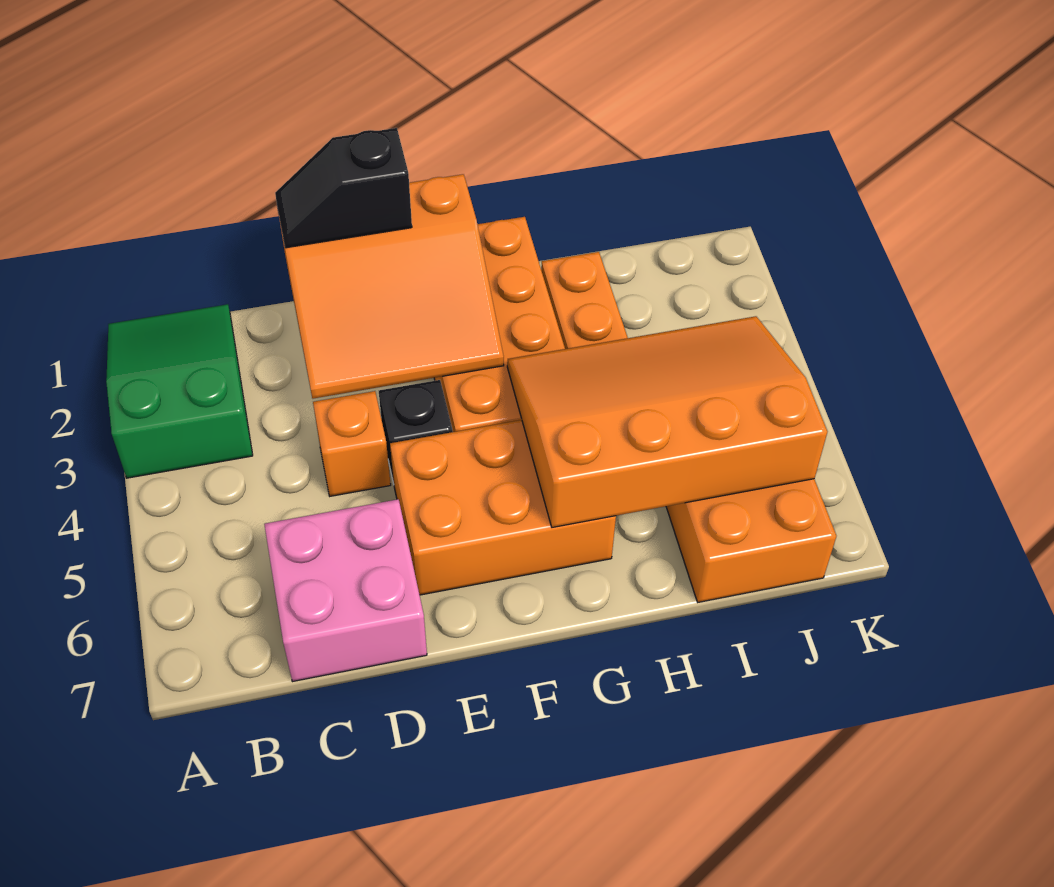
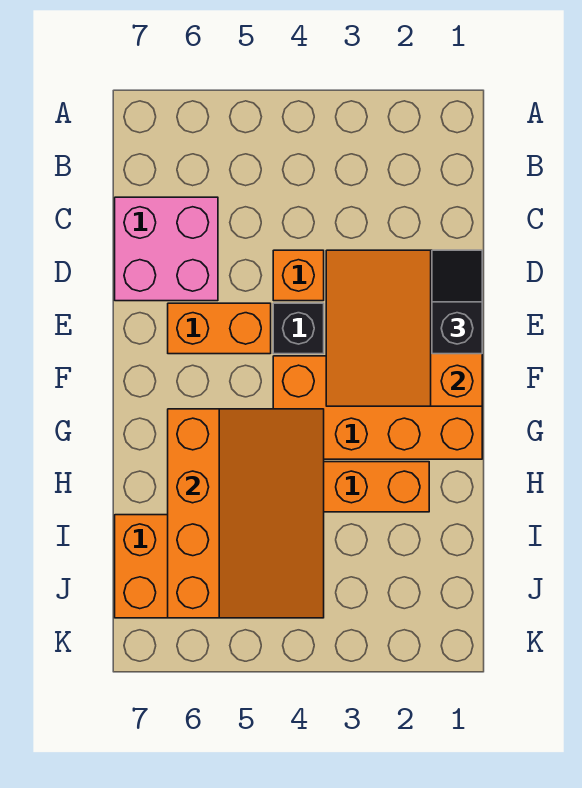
green 2x3 slope [106,304,253,478] -> none
orange 2x3 brick [390,420,616,595] -> orange 1x2 brick [168,303,271,354]

